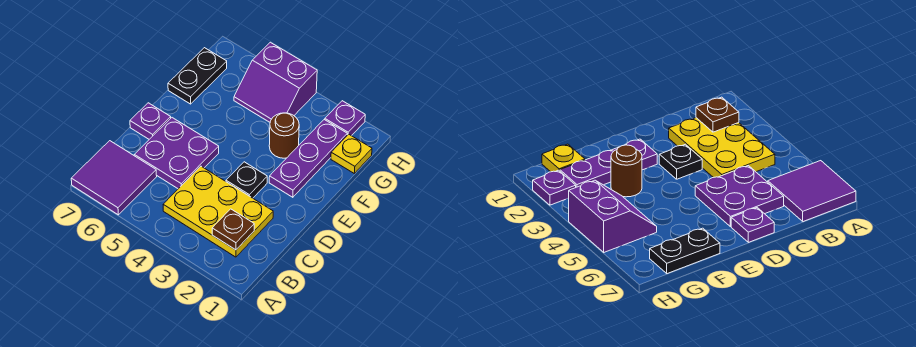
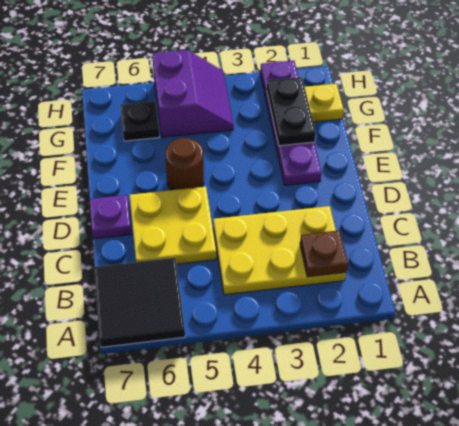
purple 2x2 tile [71,141,157,215] -> black 2x2 tile [94,258,185,347]
purple 2x2 plate [134,118,219,189] -> yellow 2x2 plate [129,187,216,264]
black 1x1 plate [226,162,267,198] -> black 1x1 plate moved to [120,101,160,141]
brown 1x1 round brick [269,113,299,158] -> brown 1x1 round brick moved to [165,138,204,190]
black 1x2 plate [168,48,227,104] -> black 1x2 plate moved to [267,77,316,146]
purple 2x2 slope [234,42,317,122] -> purple 2x2 slope turned to [152,50,234,137]

